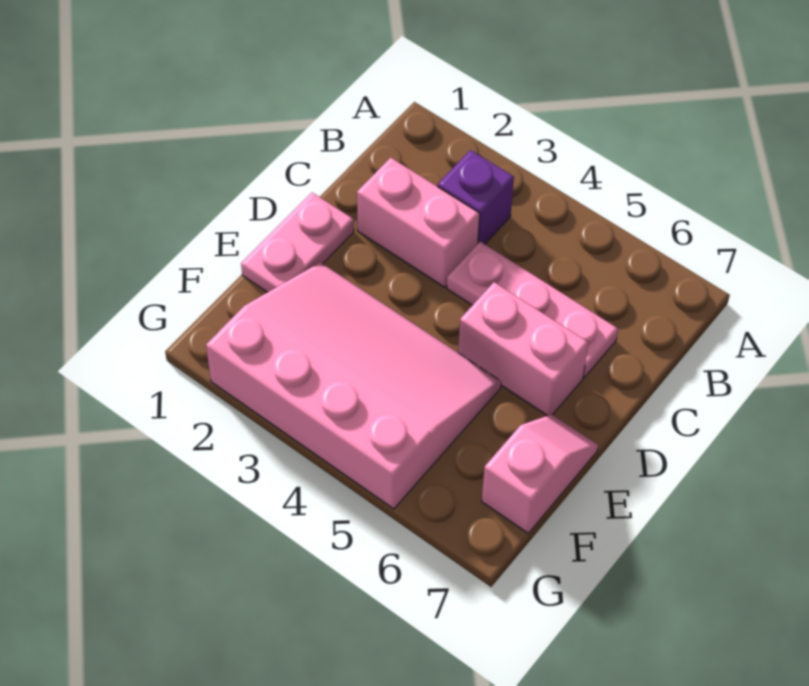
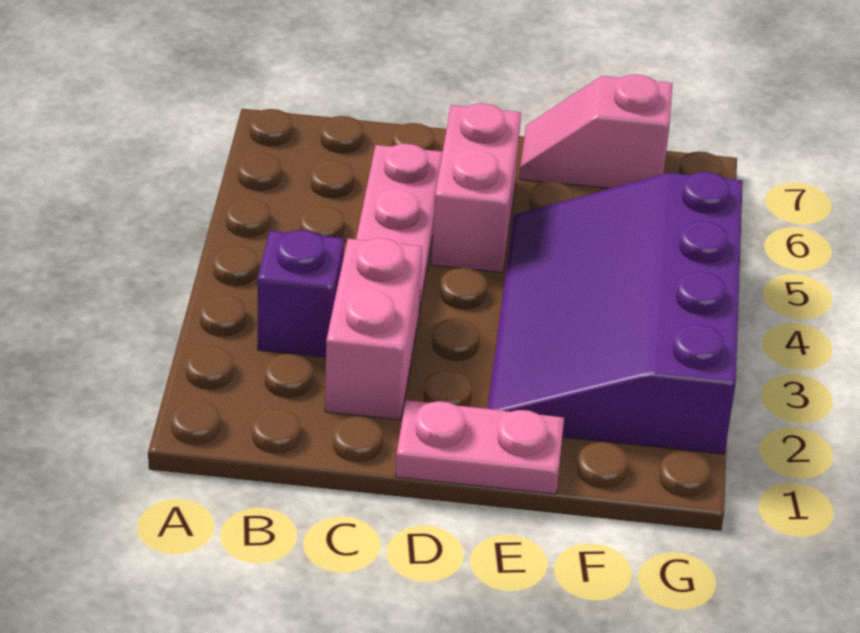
pink 3x4 slope [206,263,501,509] -> purple 3x4 slope [487,172,743,454]

